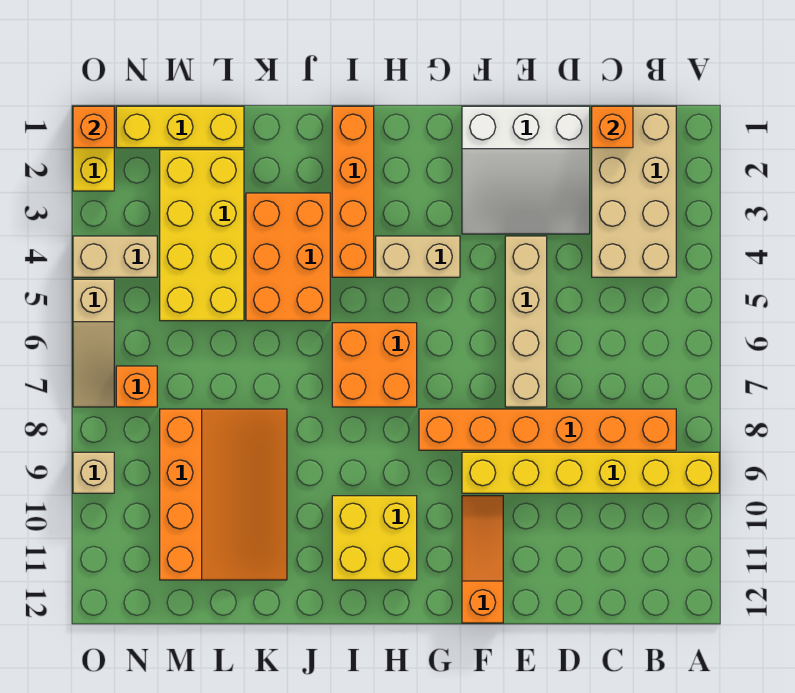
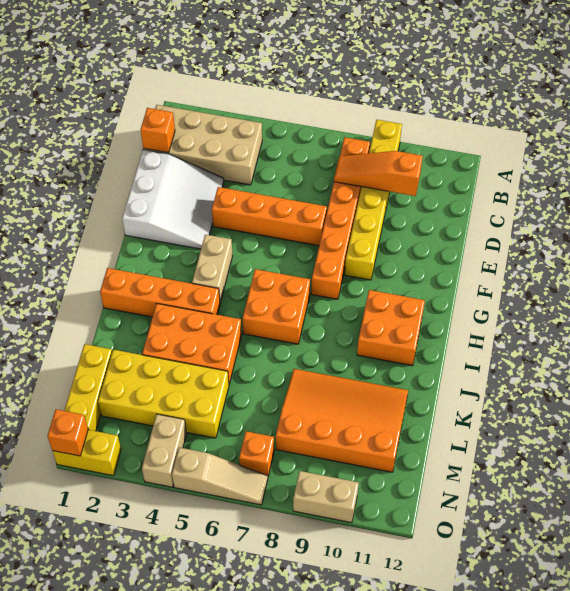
tan 1x4 brick [505,236,547,407] -> orange 1x4 brick [212,187,327,246]
orange 1x3 slope [462,496,503,623] -> orange 1x3 slope moved to [334,151,423,196]
yellow 2x2 brick [332,496,417,580] -> orange 2x2 brick [357,290,425,366]
tan 1x1 brick [73,452,114,493] -> tan 1x2 brick [293,471,359,523]

